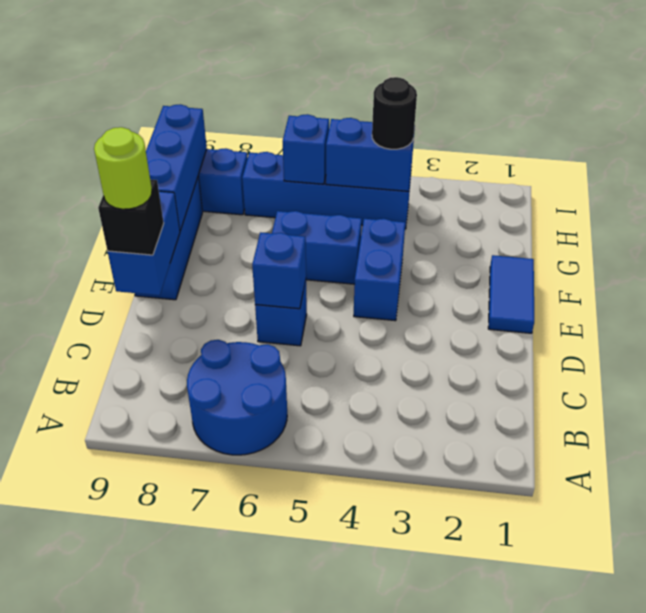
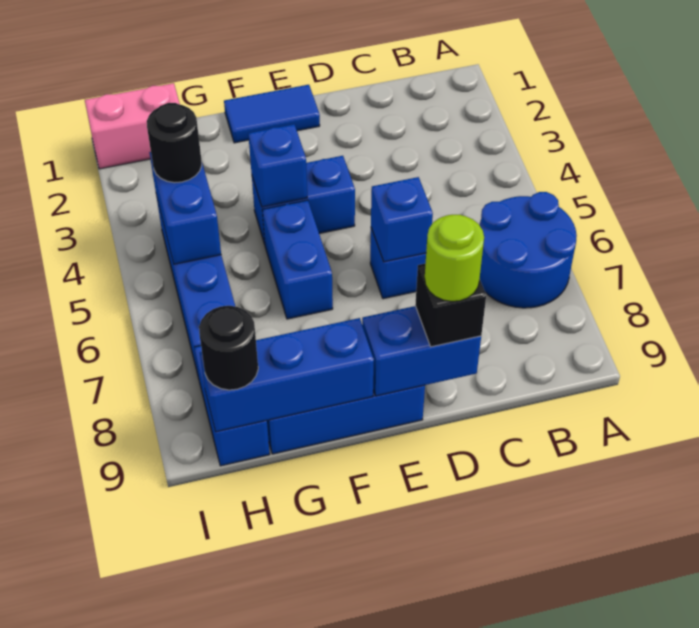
none -> pink 1x2 brick [85,83,180,169]
blue 1x1 brick [283,114,329,184] -> blue 1x1 brick moved to [248,124,307,207]
none -> black 1x1 round brick [199,306,258,390]

